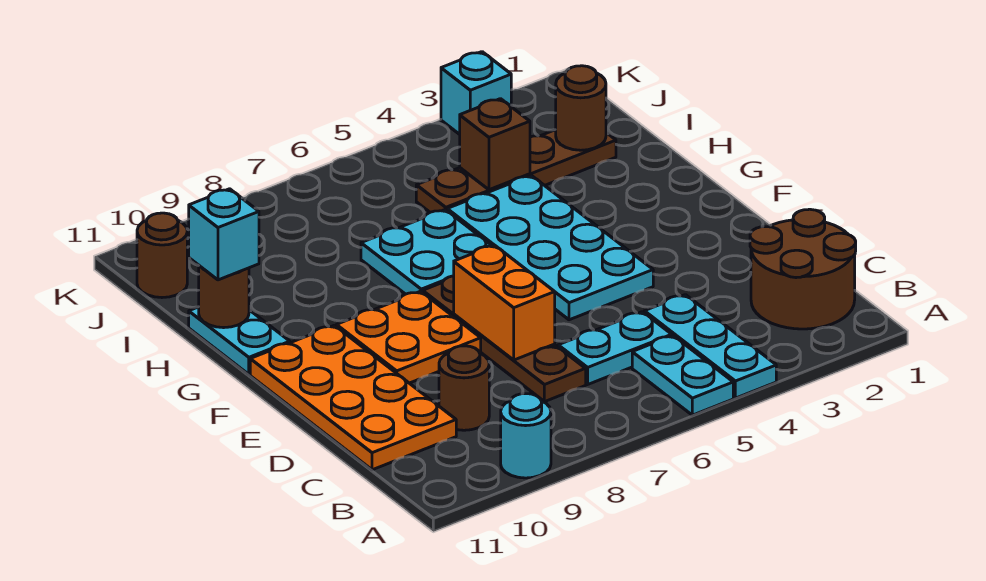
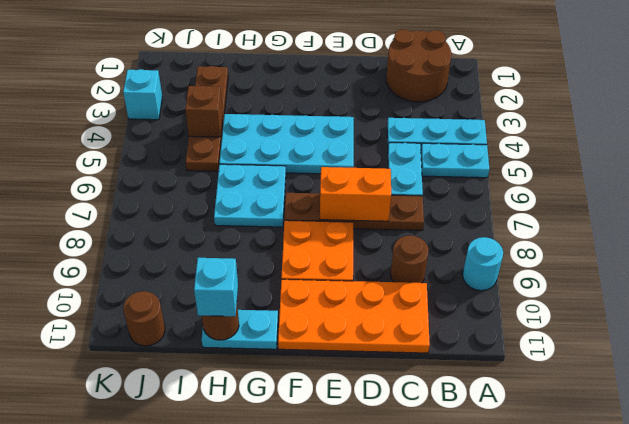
brown 1x1 round brick [556,66,606,150] -> none

